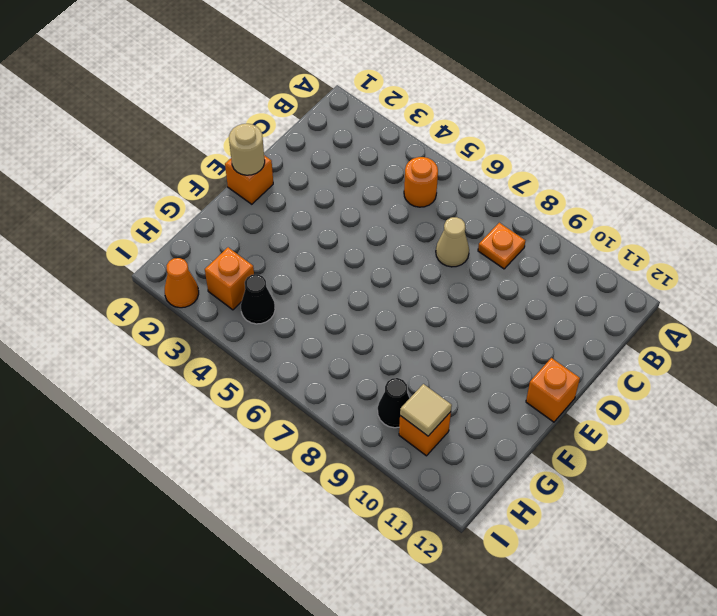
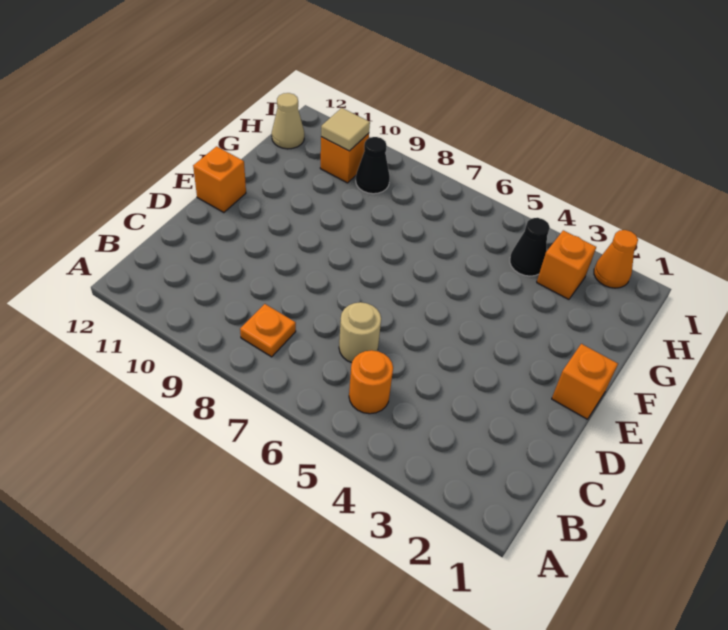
tan 1x1 cone [436,217,469,267] -> tan 1x1 cone moved to [272,93,304,149]
tan 1x1 round brick [229,124,265,175] -> tan 1x1 round brick moved to [339,302,381,363]

